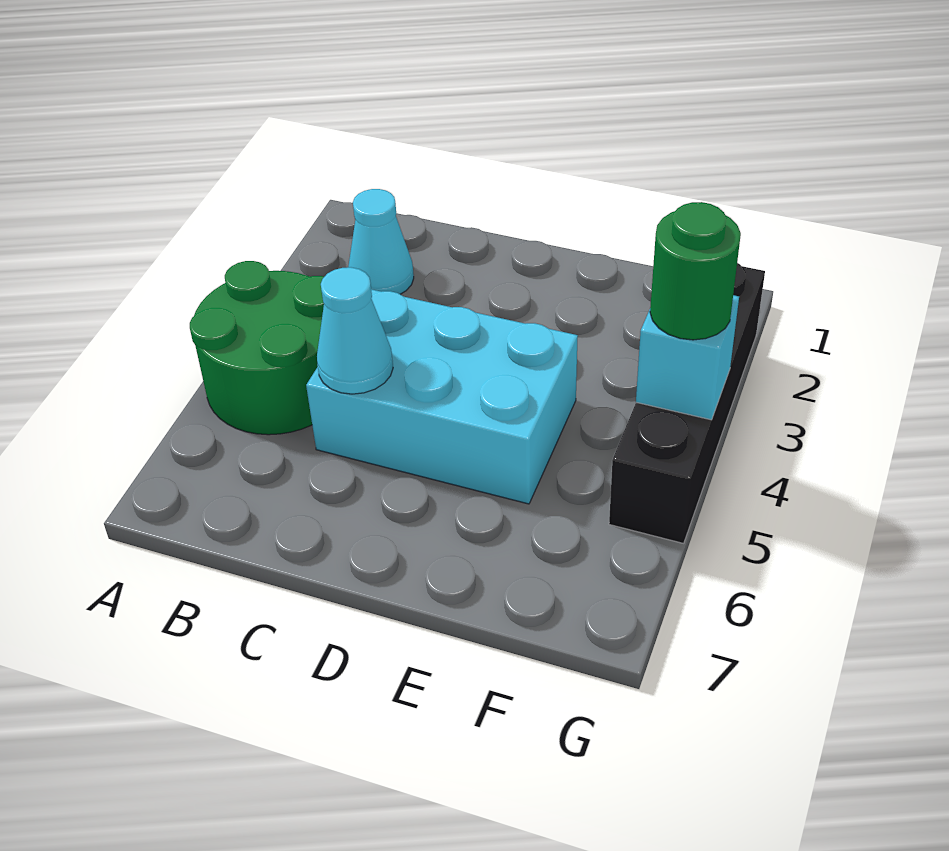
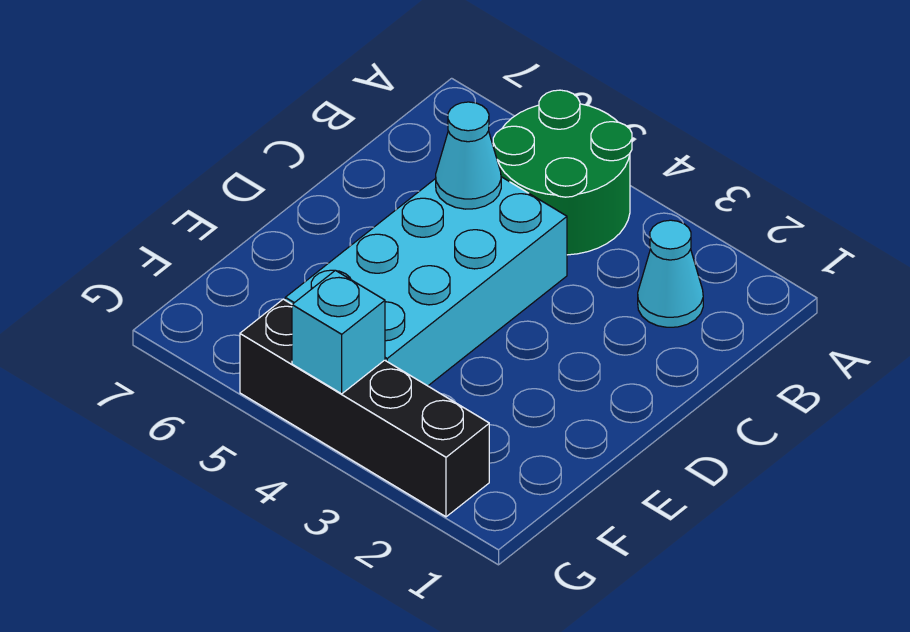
cyan 2x3 brick [306,289,578,504] -> cyan 2x4 brick [285,177,567,386]
green 1x1 round brick [650,202,741,340] -> none

